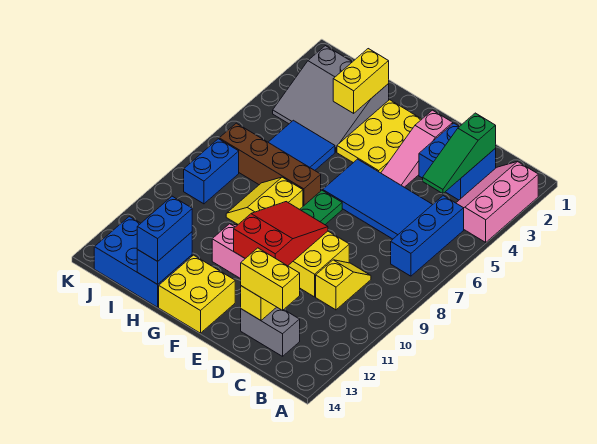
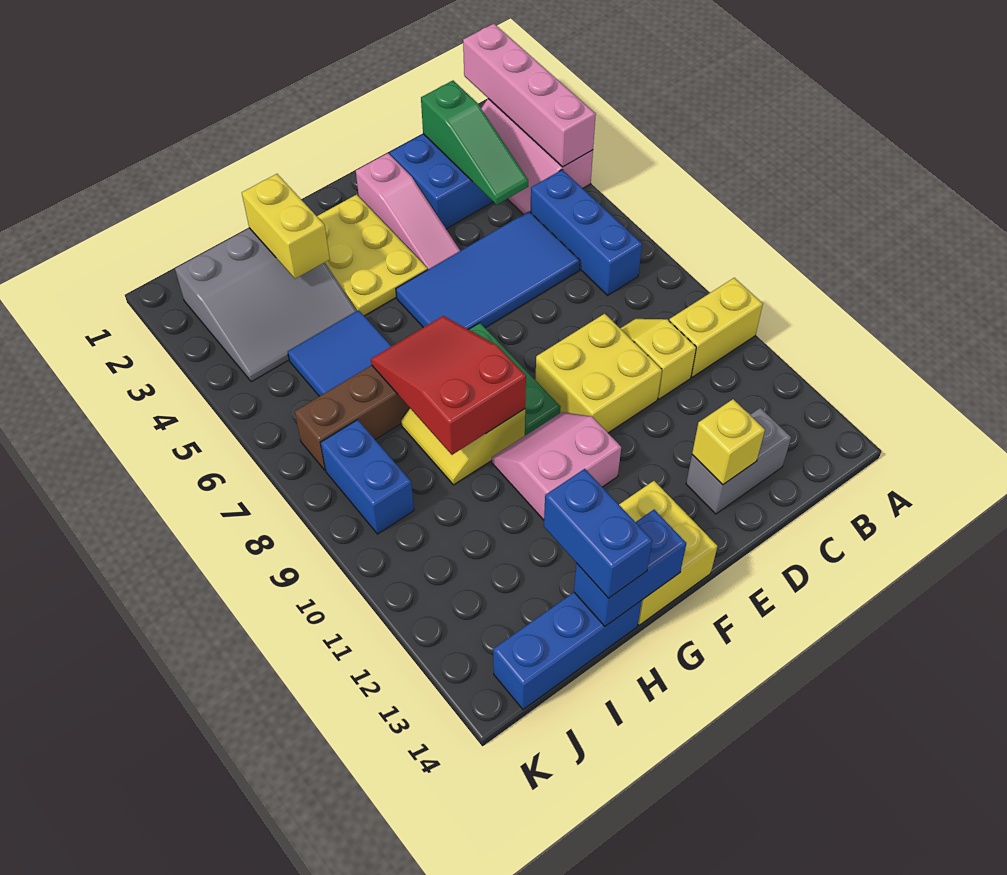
none -> pink 1x4 brick [463,24,596,167]
yellow 1x2 brick [241,248,300,310] -> yellow 1x2 brick moved to [669,278,763,377]
red 2x3 slope [234,202,328,266] -> red 2x3 slope moved to [371,316,526,455]
blue 2x3 brick [94,216,192,307] -> blue 1x3 brick [493,593,642,710]
blue 1x2 brick [137,232,192,284] -> blue 1x2 brick turned to [574,510,686,626]

